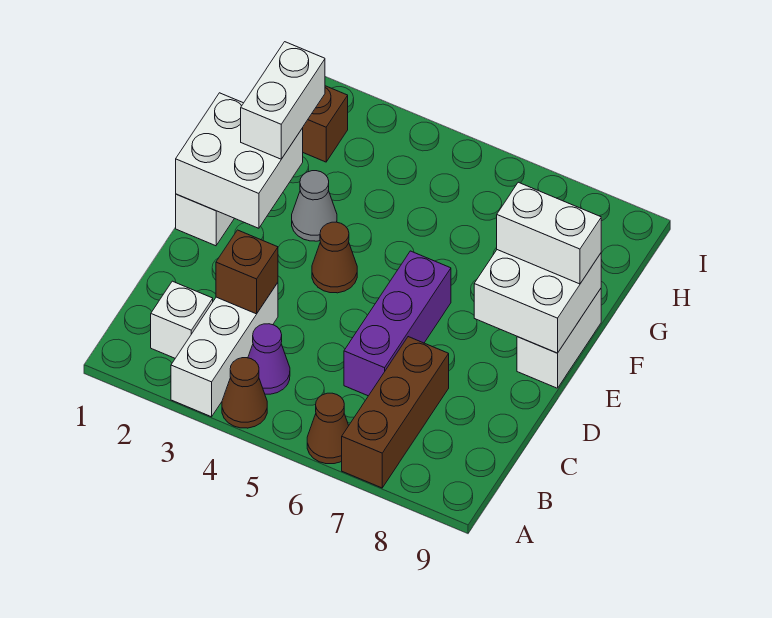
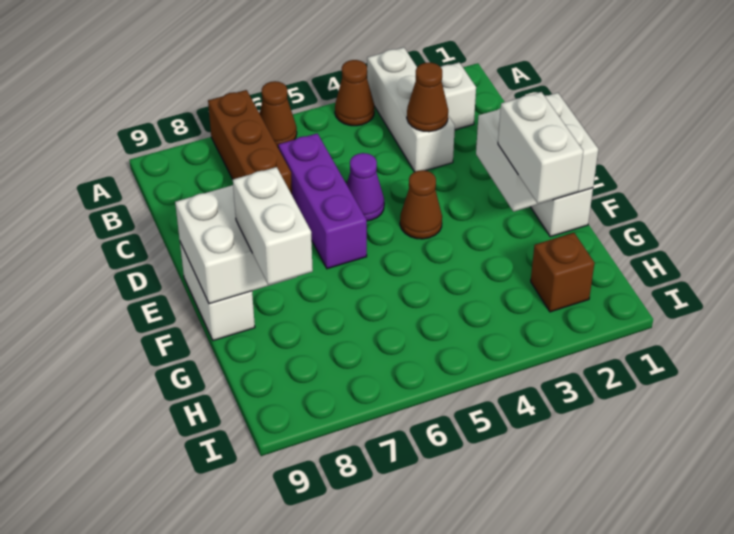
purple 1x1 cone [248,324,290,394] -> purple 1x1 cone moved to [347,153,384,221]
brown 1x1 brick [216,230,278,314] -> brown 1x1 cone [407,63,448,132]
grey 1x1 cone [292,171,337,241] -> none
white 1x2 brick [497,182,601,284] -> white 1x2 brick turned to [233,167,313,285]

